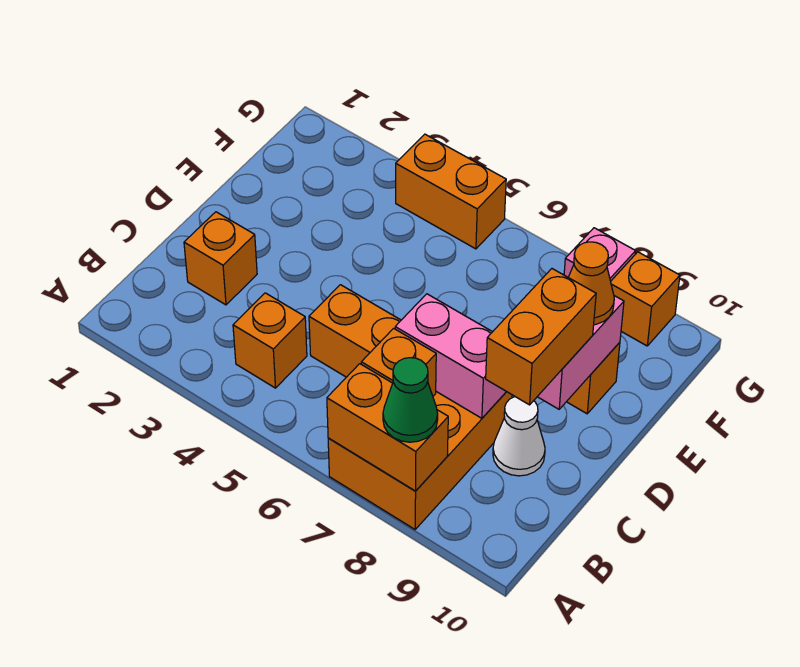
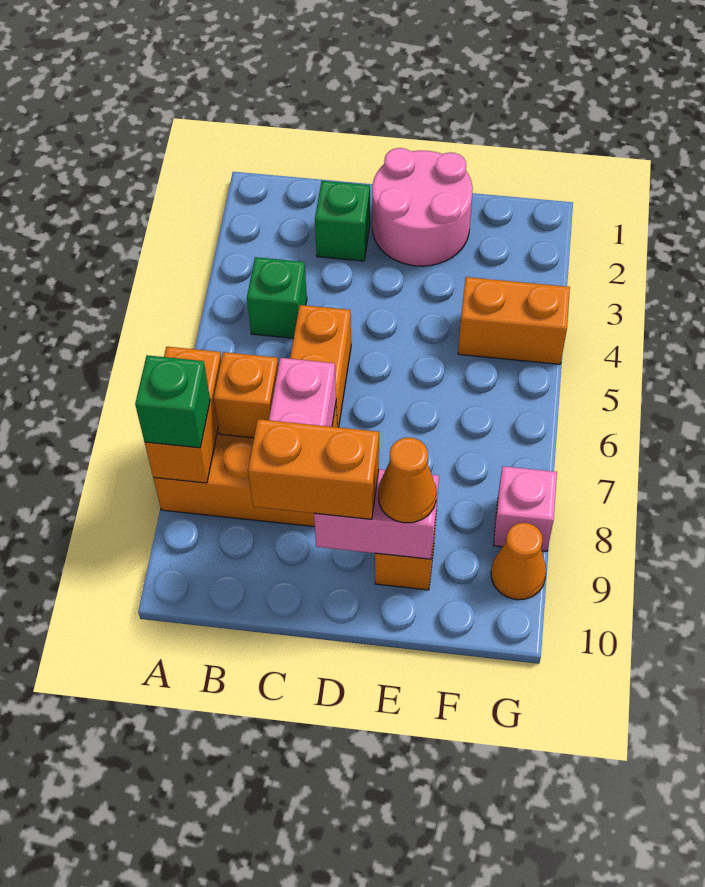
green 1x1 cone [383,358,438,442] -> green 1x1 brick [135,355,210,448]
orange 1x1 brick [233,293,307,388] -> green 1x1 brick [247,257,307,338]
orange 1x1 brick [184,212,257,305] -> green 1x1 brick [315,181,370,261]
white 1x1 cone [493,397,545,476] -> none
none -> pink 2x2 round brick [372,148,473,266]
orange 1x2 brick [396,134,506,249] -> orange 1x2 brick turned to [458,277,570,364]
orange 1x1 brick [611,252,680,346] -> orange 1x1 cone [491,523,546,600]

